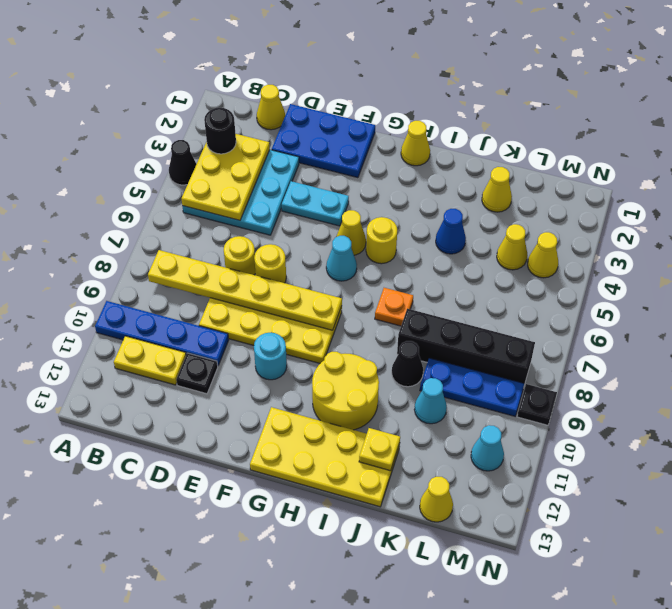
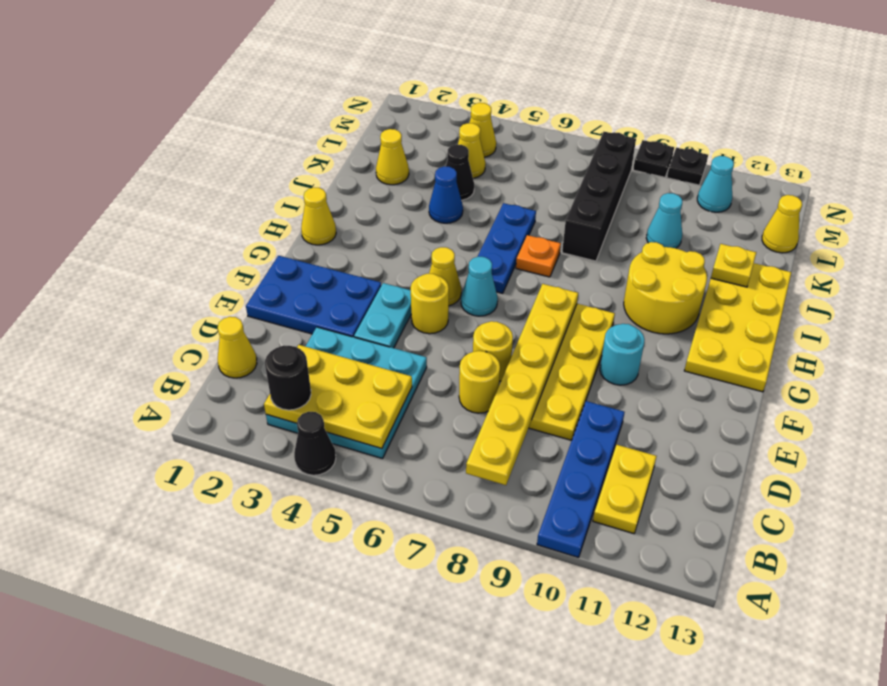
blue 2x3 plate [272,104,375,178] -> blue 2x3 plate turned to [246,256,381,337]
black 1x1 plate [176,353,218,394] -> black 1x1 plate moved to [667,148,708,185]
yellow 1x1 round brick [366,217,397,264] -> yellow 1x1 round brick moved to [411,273,449,334]
black 1x1 cone [392,341,423,387] -> black 1x1 cone moved to [446,144,474,200]
blue 1x3 plate [420,358,524,416] -> blue 1x3 plate moved to [478,203,536,293]

